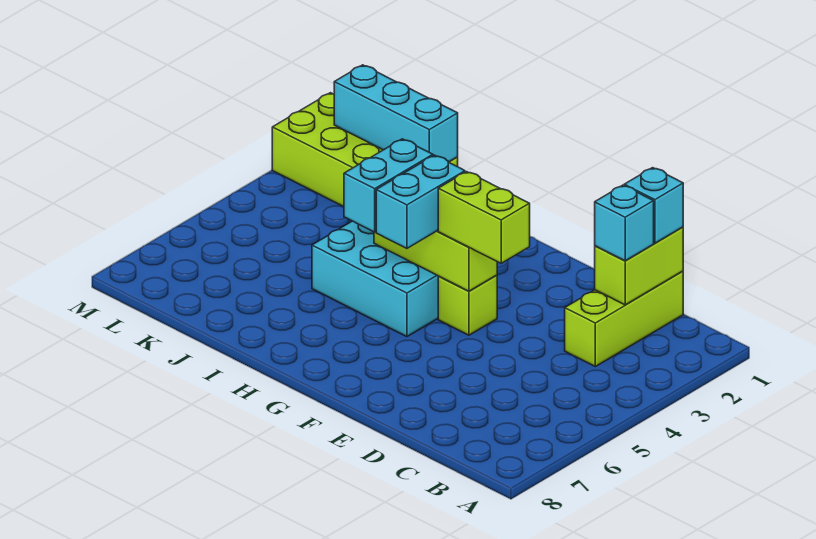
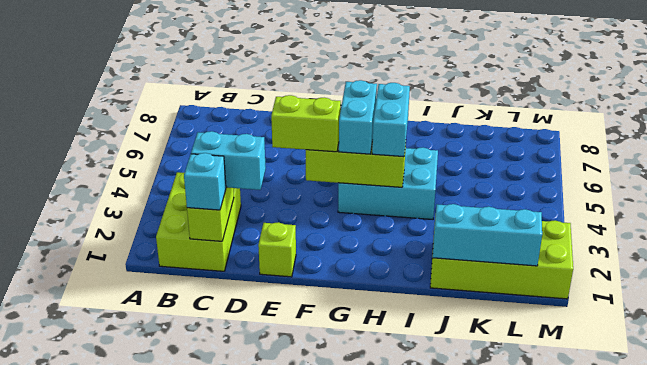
lime 1x3 brick [565,271,683,367] -> lime 2x3 brick [156,172,241,271]
cyan 1x1 brick [595,185,654,261] -> cyan 1x2 brick [191,131,266,190]
lime 1x1 brick [438,275,497,335] -> lime 1x1 brick moved to [258,222,296,277]

